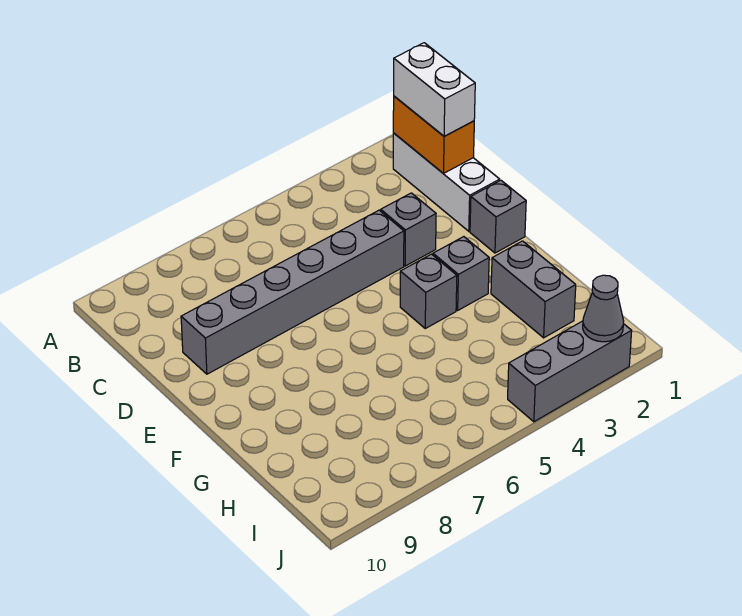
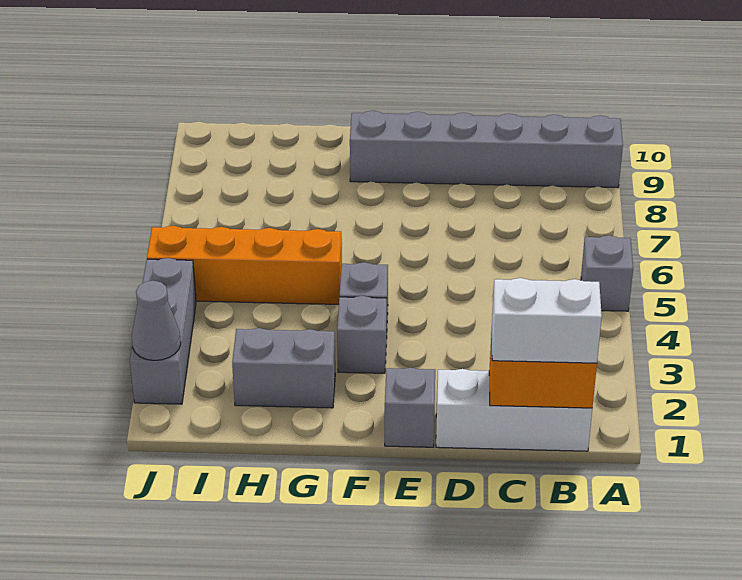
grey 1x1 brick [381,193,436,266] -> grey 1x1 brick moved to [581,235,633,311]
grey 1x6 brick [181,210,404,374] -> grey 1x6 brick turned to [350,111,623,188]
none -> orange 1x4 brick [147,226,342,304]

